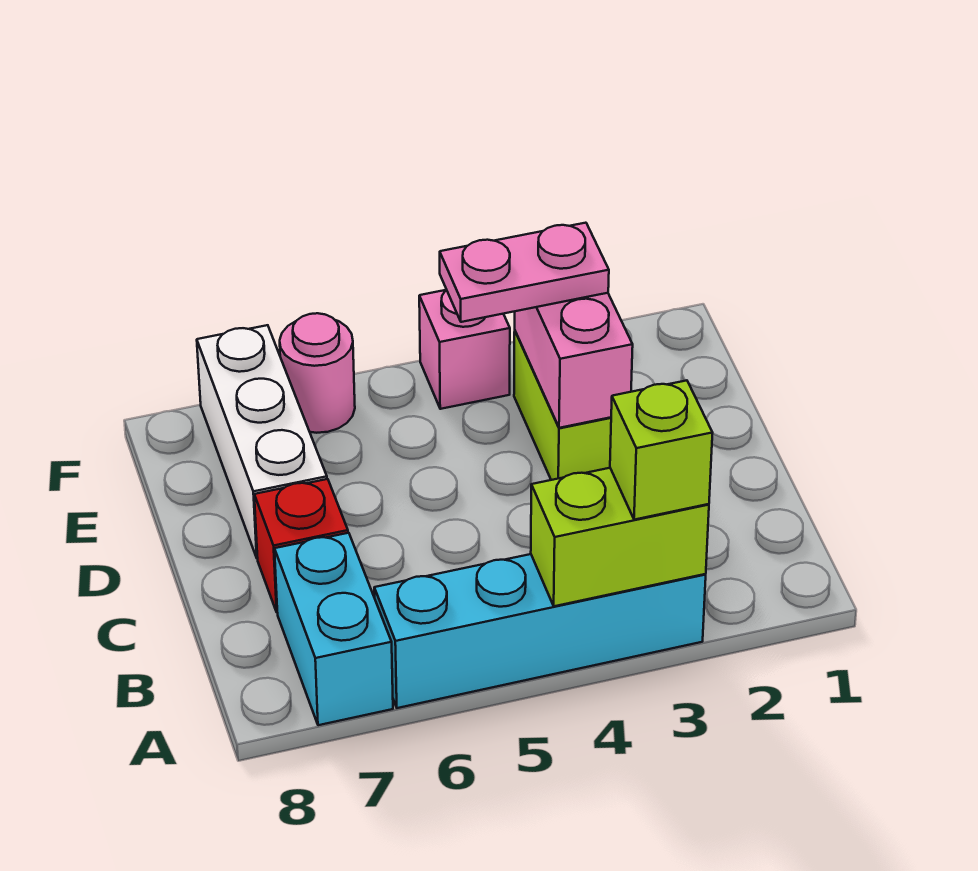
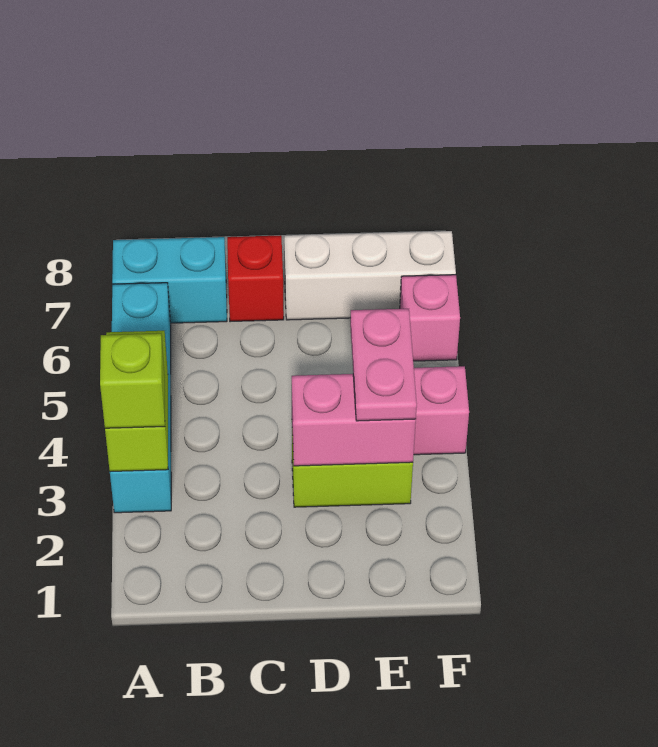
pink 1x1 round brick [280,313,355,433] -> pink 1x1 brick [400,275,460,361]

